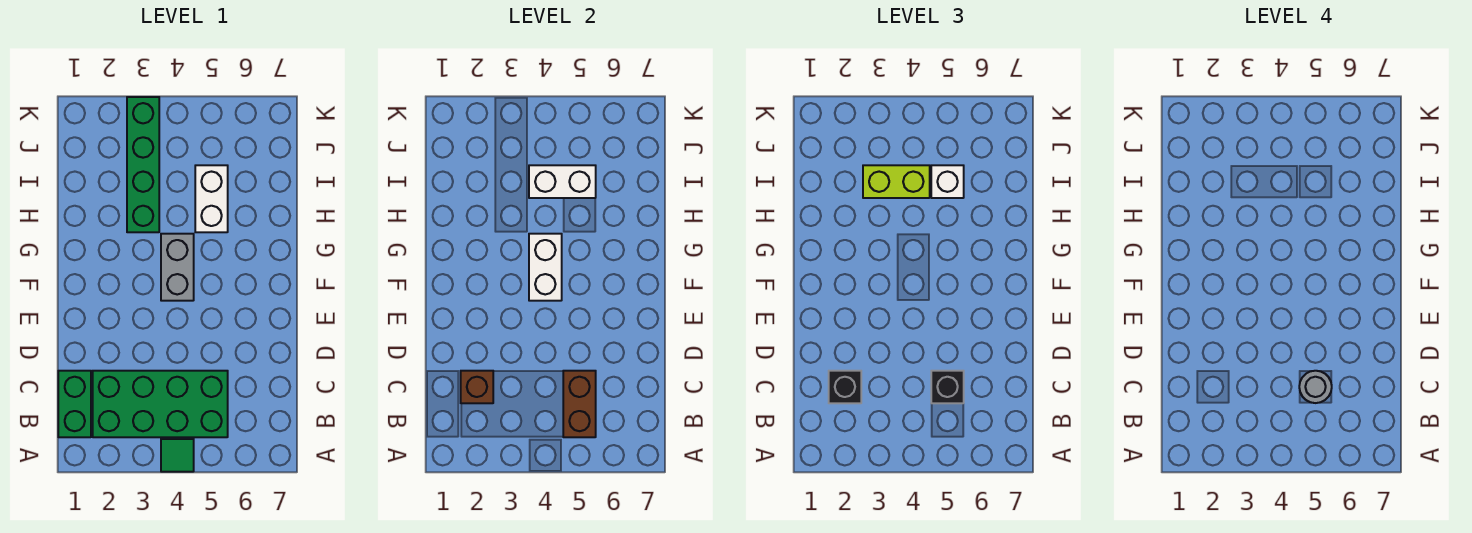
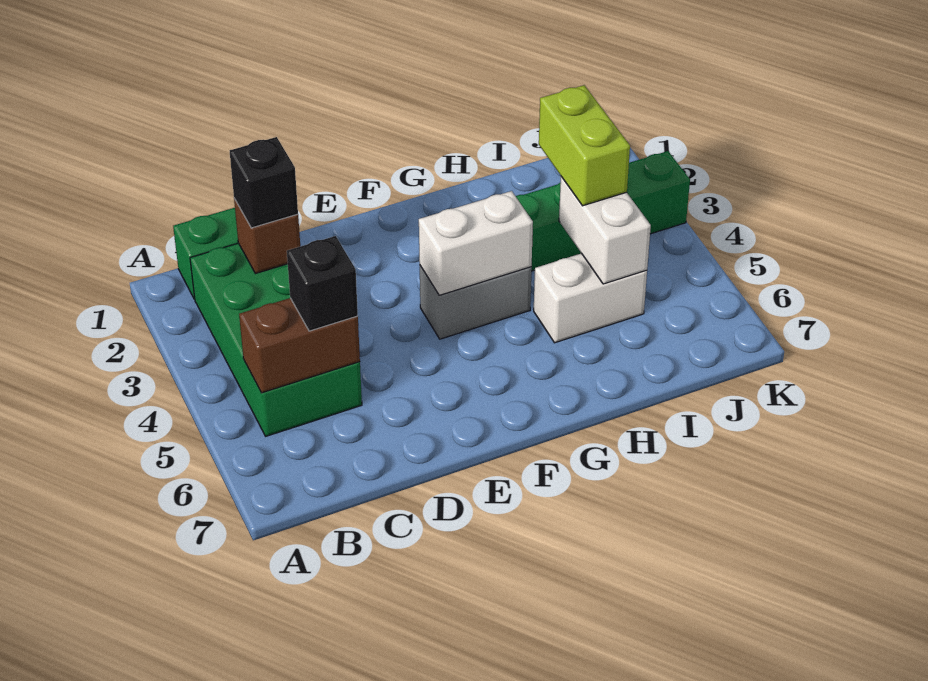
green 1x1 tile [161,439,194,472] -> none
grey 1x1 round brick [1299,371,1332,403] -> none
white 1x1 brick [931,165,964,198] -> none

